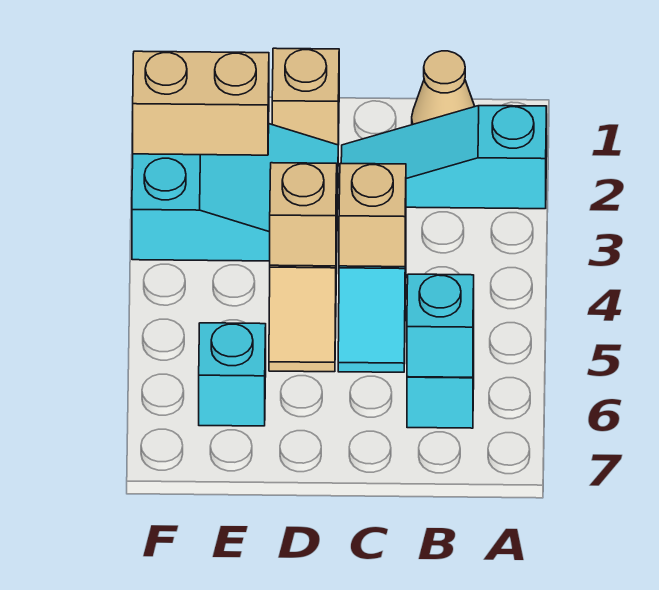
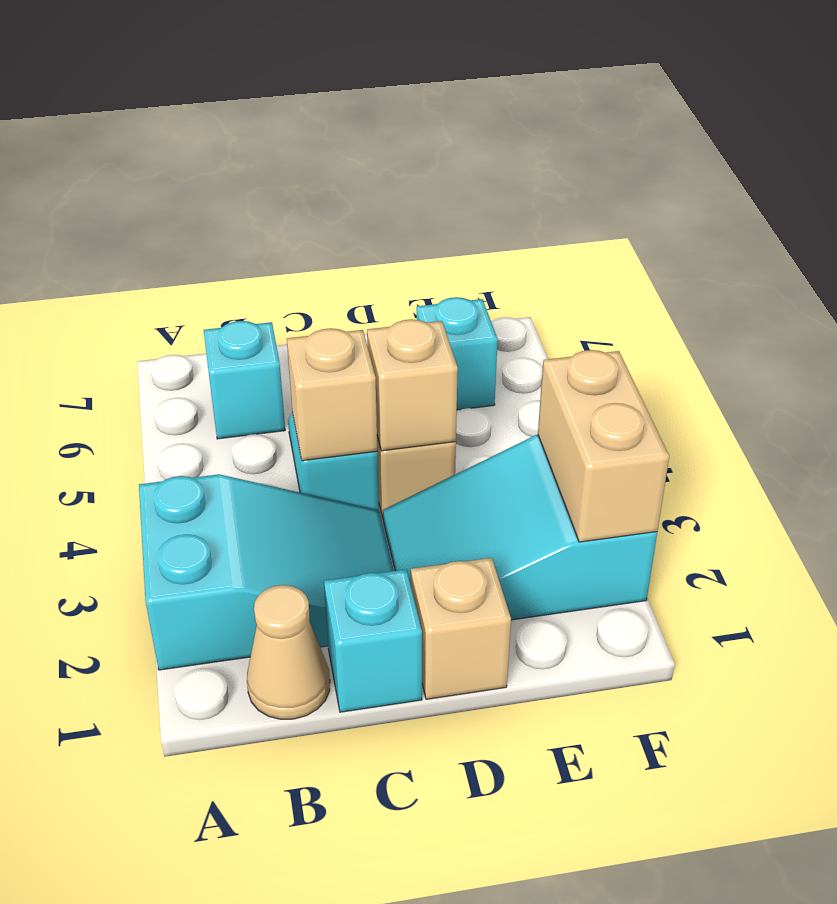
cyan 1x3 slope [341,106,547,209] -> cyan 2x3 slope [139,474,394,670]
cyan 1x1 brick [407,274,474,377] -> cyan 1x1 brick moved to [324,569,422,712]
tan 1x2 brick [133,51,269,155] -> tan 1x2 brick turned to [538,350,669,542]

